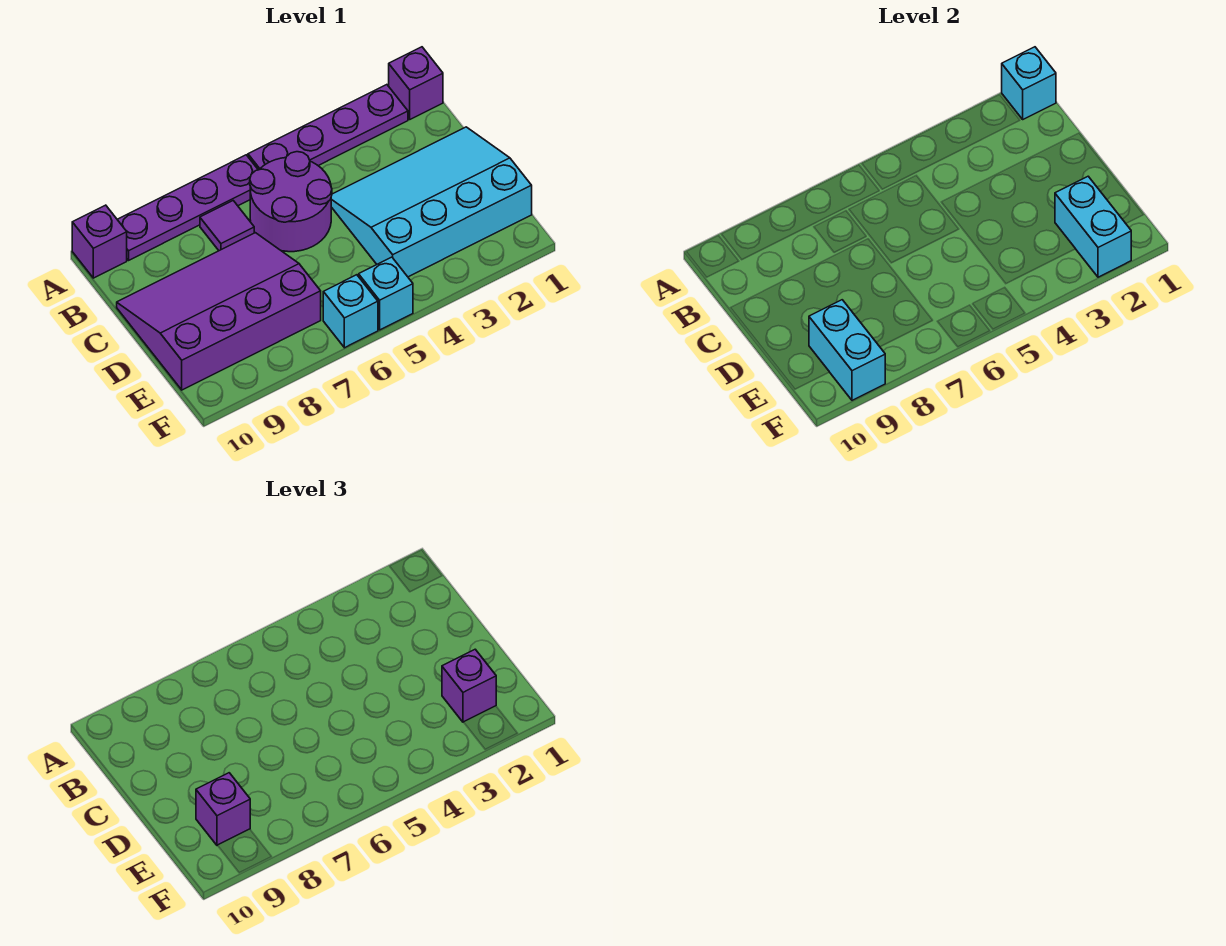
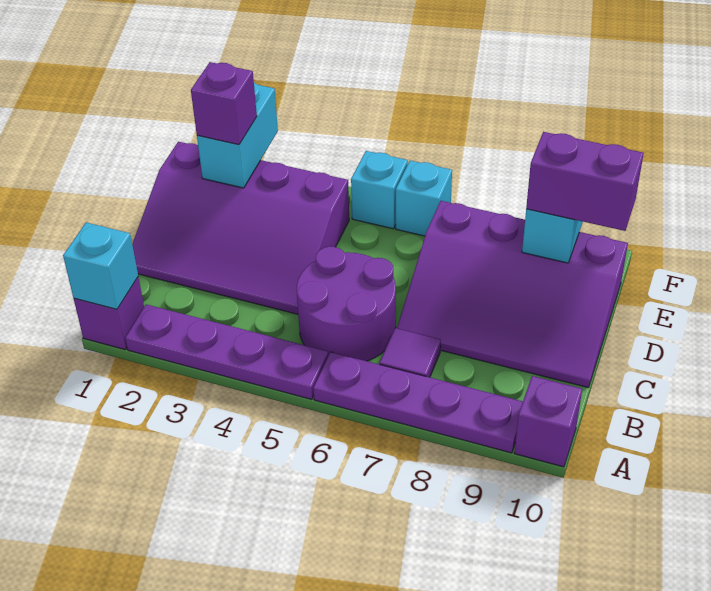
cyan 3x4 slope [331,127,532,277] -> purple 3x4 slope [132,142,349,314]
purple 1x1 brick [196,773,250,845] -> purple 1x2 brick [526,132,644,231]

